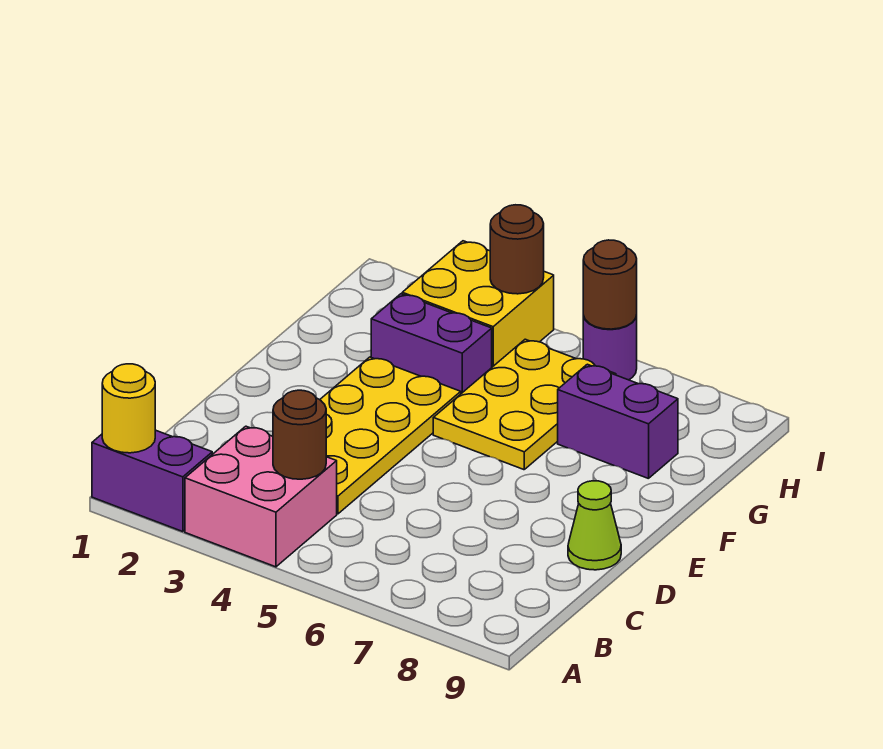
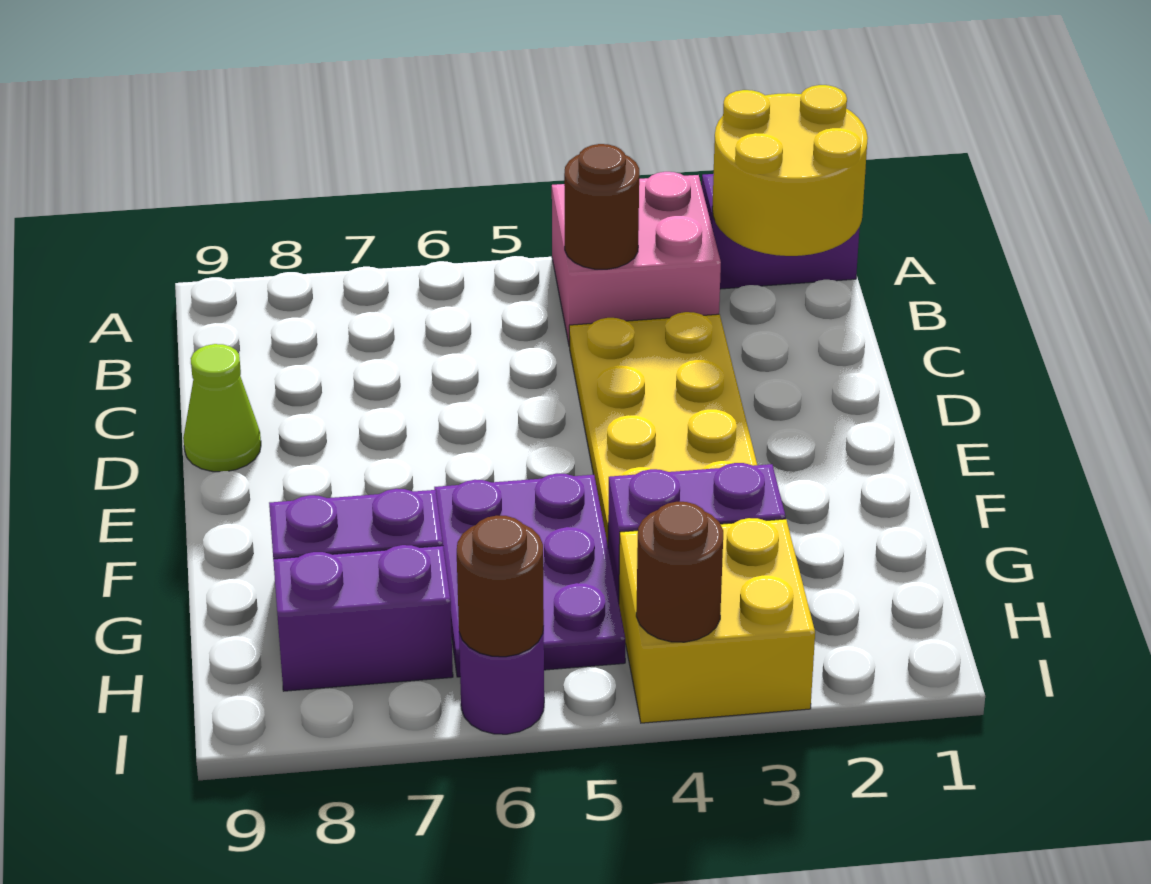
yellow 1x1 round brick [102,364,155,453] -> yellow 2x2 round brick [712,85,868,256]
yellow 2x3 plate [433,339,616,470] -> purple 2x3 plate [434,473,625,677]
none -> purple 1x2 brick [273,545,453,691]

